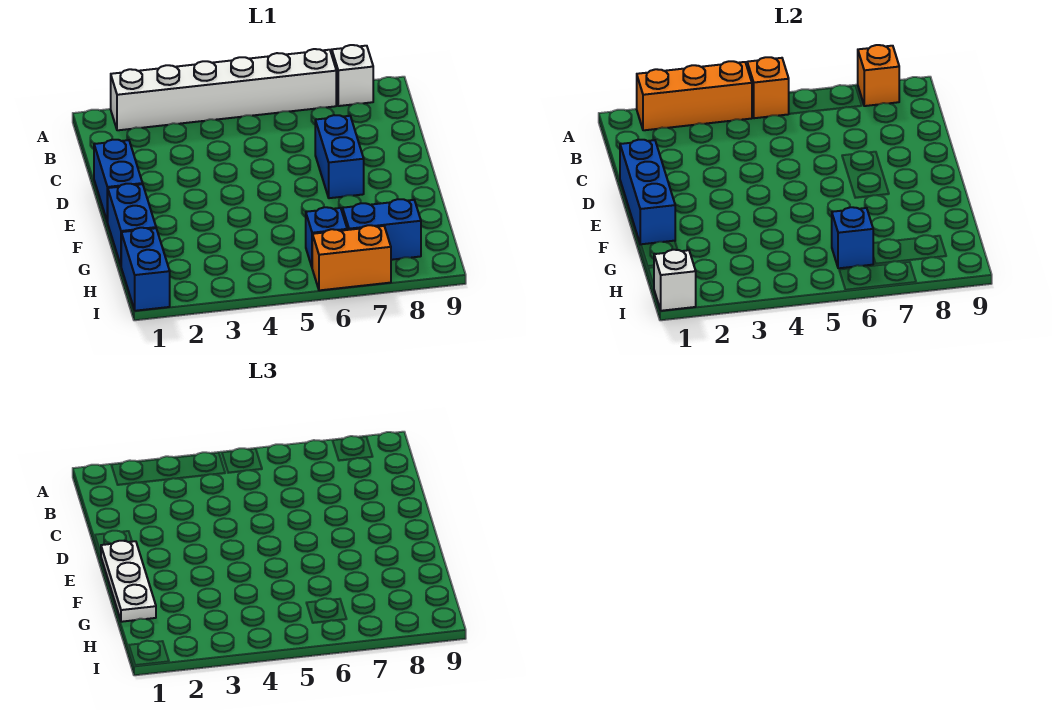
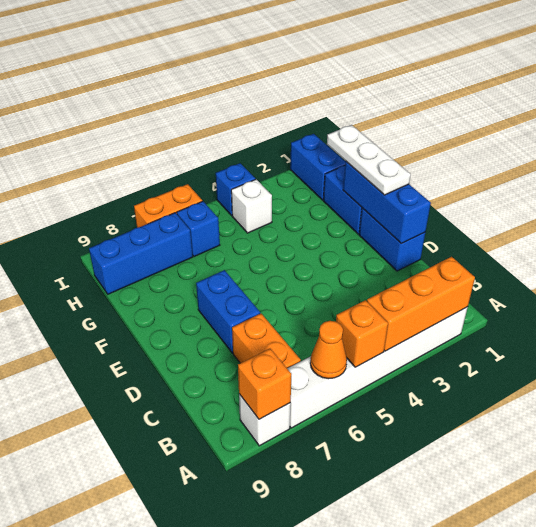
none -> orange 1x1 cone [310,321,347,379]
none -> orange 1x2 brick [232,313,301,368]
blue 1x1 brick [832,207,873,268] -> blue 1x1 brick moved to [216,163,255,216]
blue 1x2 brick [343,199,421,260] -> blue 1x3 brick [89,213,193,294]
white 1x1 brick [654,250,696,311] -> white 1x1 brick moved to [231,179,272,233]

